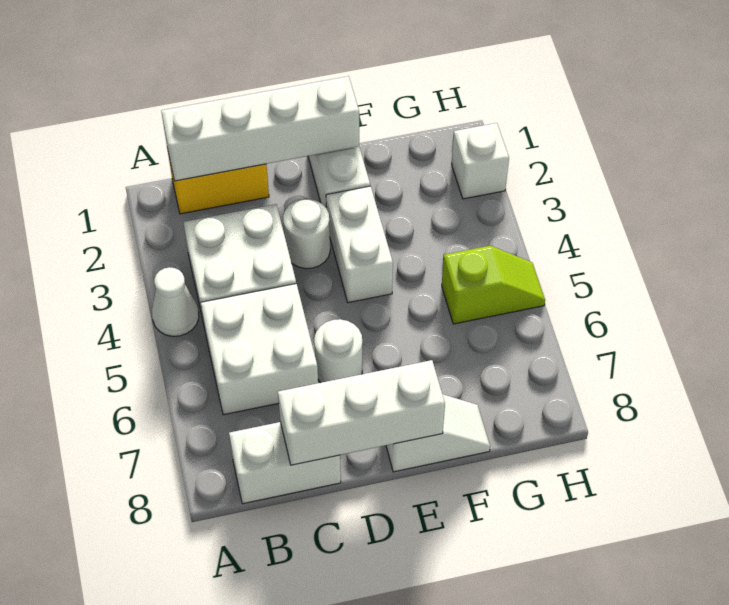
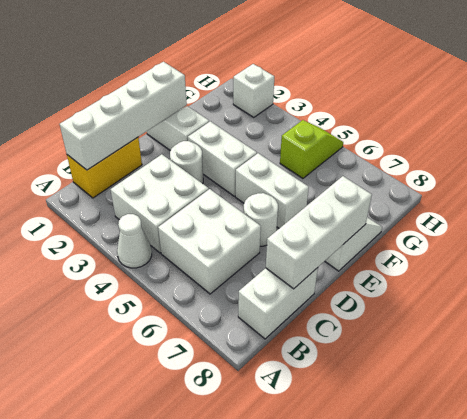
none -> white 1x2 brick [235,153,309,228]

